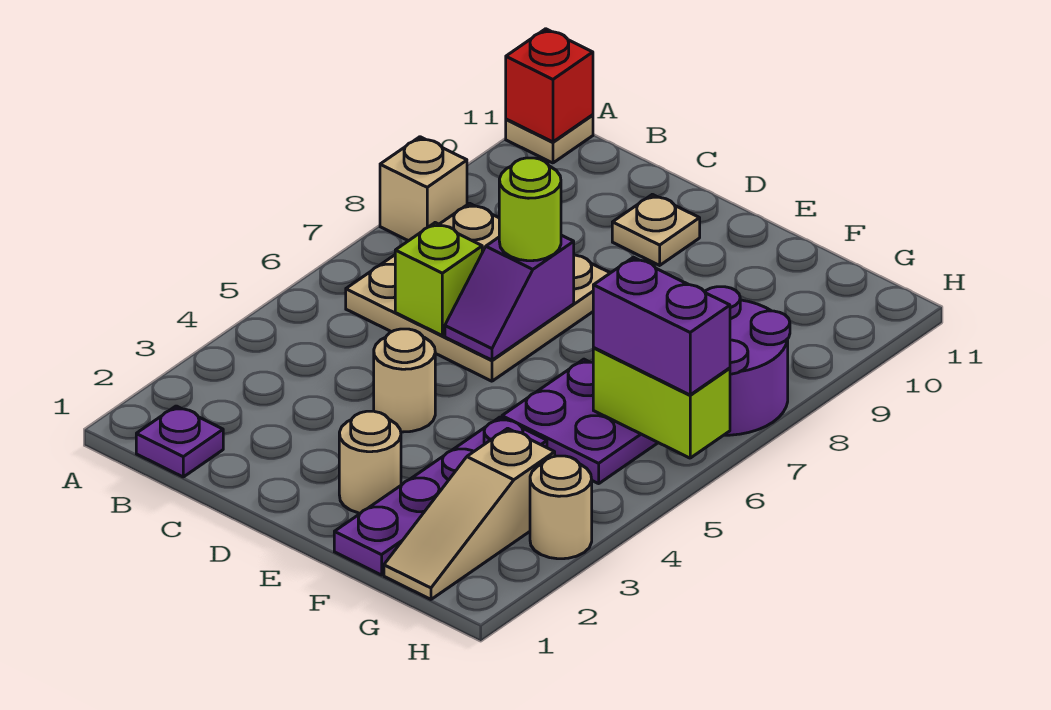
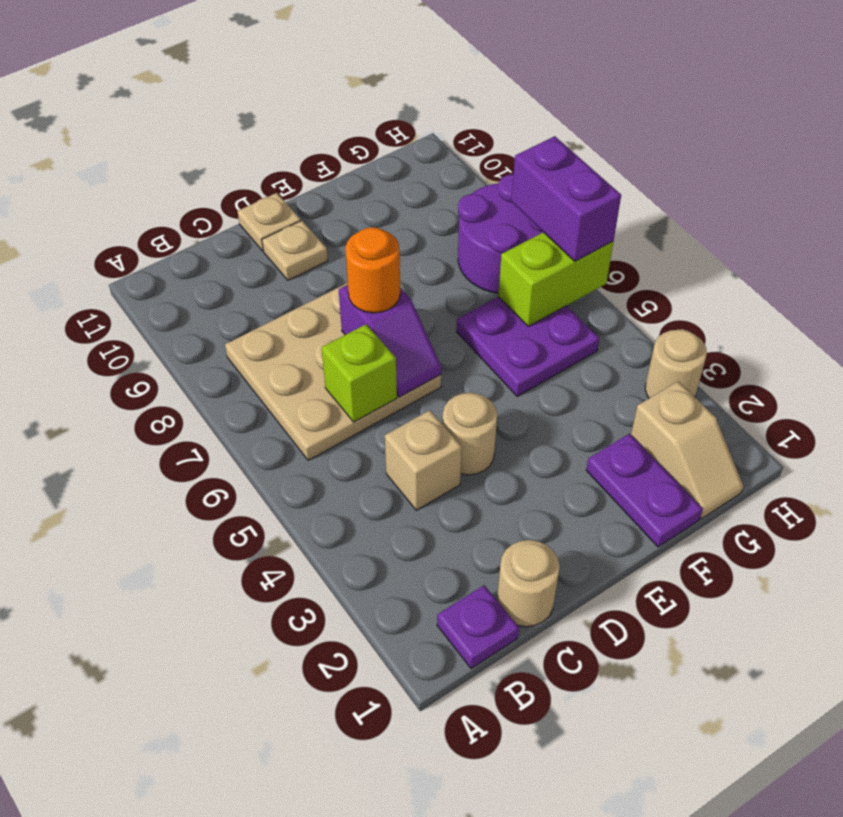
tan 1x1 brick [380,137,467,241] -> tan 1x1 brick moved to [385,410,462,510]
tan 1x1 plate [506,115,593,163] -> tan 1x1 plate moved to [237,193,301,251]
red 1x1 brick [506,29,593,142] -> none
lime 1x1 round brick [499,158,561,261] -> orange 1x1 round brick [345,227,400,313]
tan 1x1 round brick [339,411,401,513] -> tan 1x1 round brick moved to [497,540,560,627]
purple 1x4 plate [334,417,547,575] -> purple 1x2 plate [586,434,703,547]
tan 1x3 slope [384,428,555,599] -> tan 1x2 slope [631,381,743,519]
purple 1x2 brick [593,257,730,395] -> purple 1x2 brick turned to [512,136,621,261]

